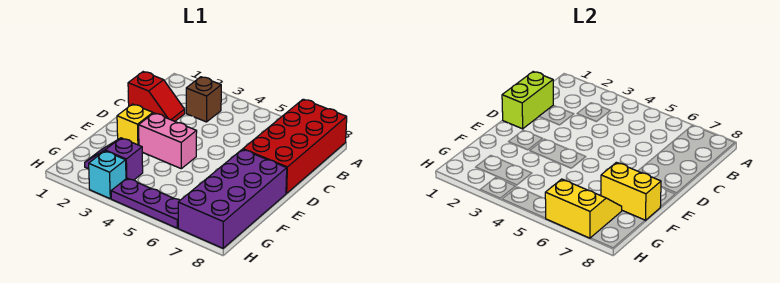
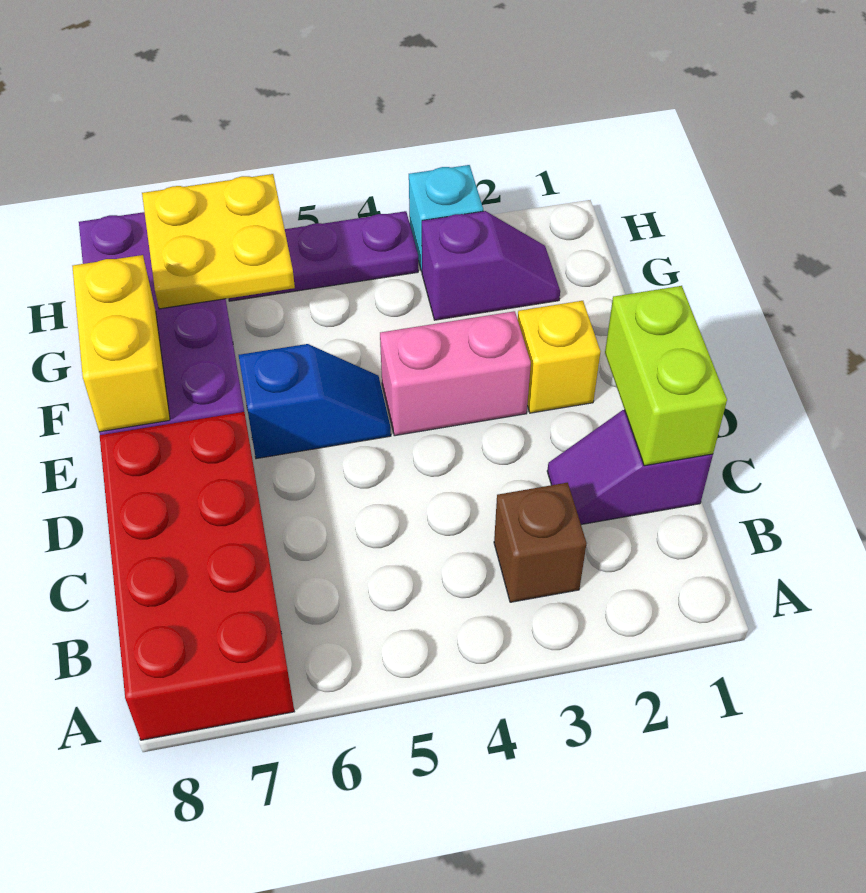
red 1x2 slope [128,72,185,121] -> purple 1x2 slope [547,410,713,525]
none -> blue 1x2 slope [239,344,391,459]
yellow 1x2 brick [601,162,661,220] -> yellow 1x2 brick turned to [72,255,170,432]
yellow 2x2 slope [545,179,622,238] -> yellow 2x2 plate [142,174,295,309]

